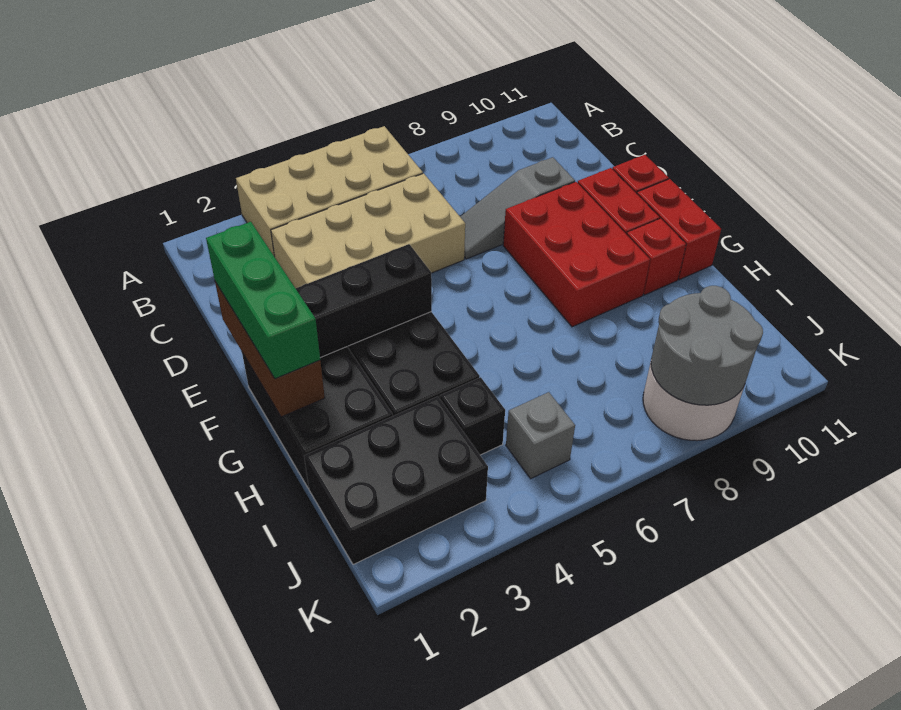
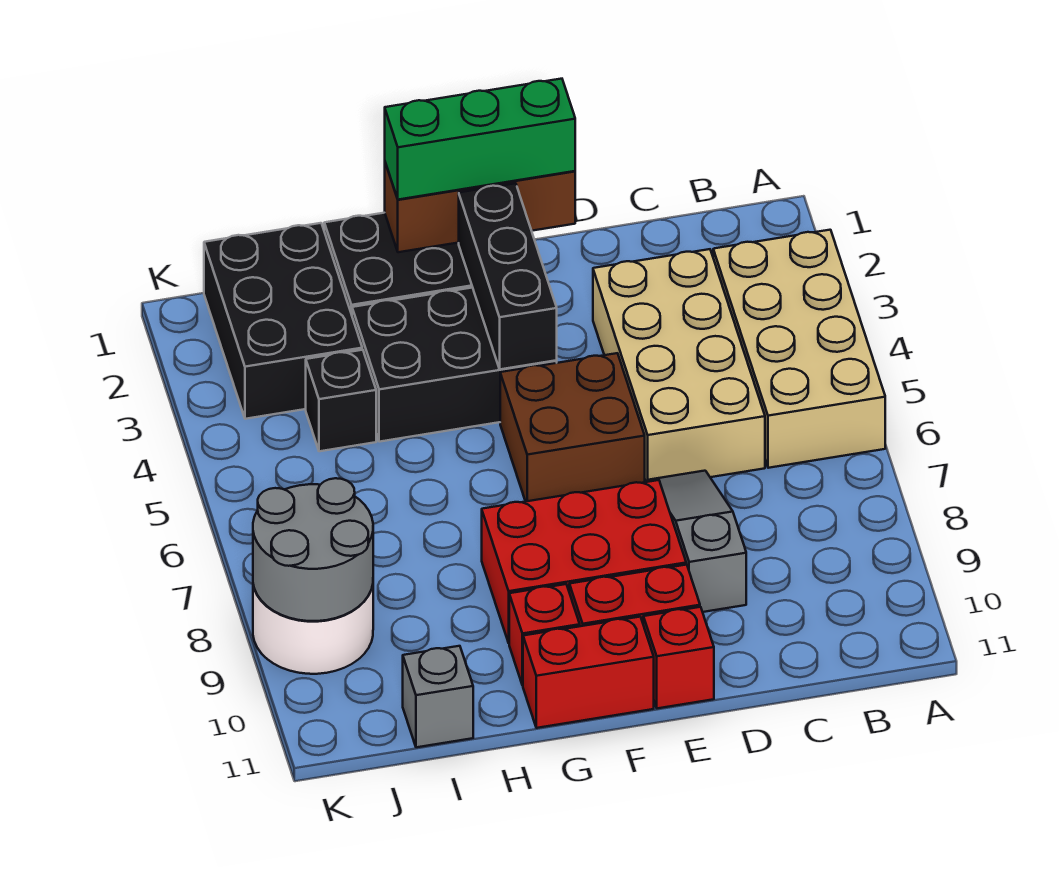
none -> brown 2x2 brick [500,353,645,502]
grey 1x1 brick [506,392,575,479] -> grey 1x1 brick moved to [403,646,473,747]

